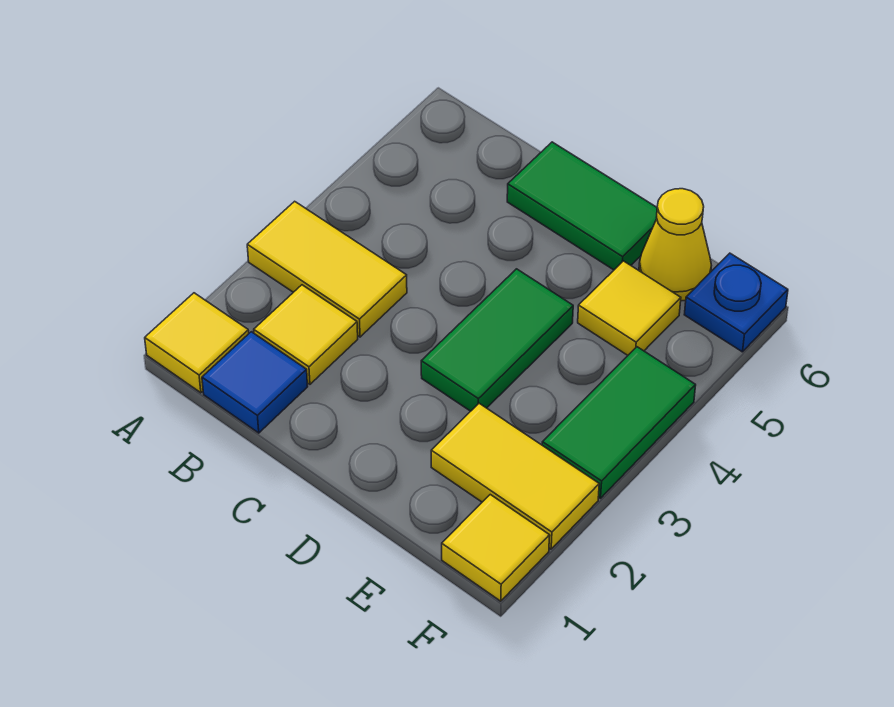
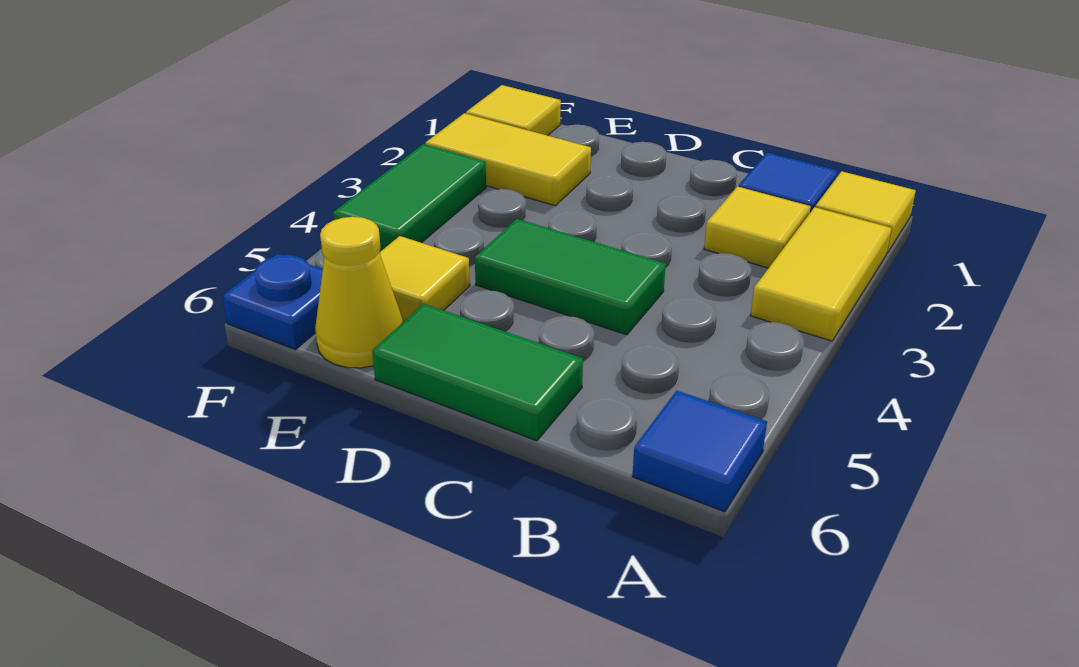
yellow 1x2 tile [247,201,407,337] -> yellow 1x2 tile turned to [751,207,891,341]
none -> blue 1x1 tile [633,391,767,512]
green 1x2 tile [421,269,573,411] -> green 1x2 tile turned to [475,219,666,335]

